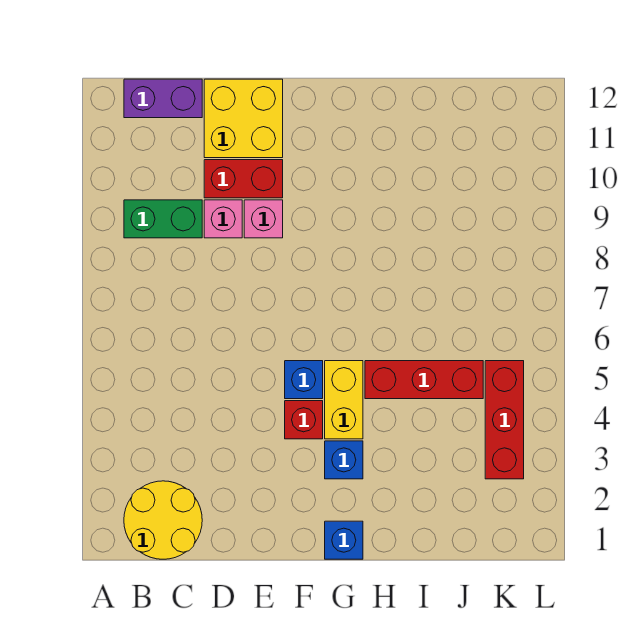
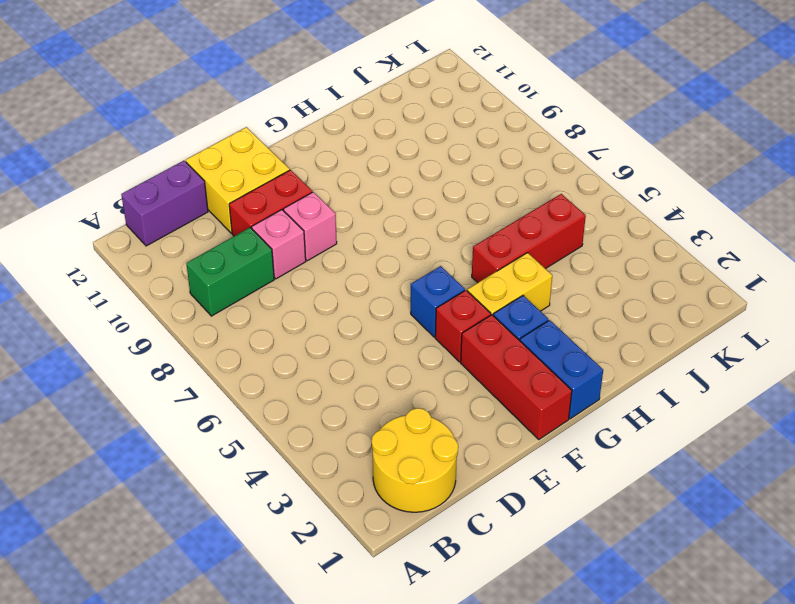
blue 1x1 brick [325,521,363,559] -> blue 1x2 brick [520,320,603,419]
yellow 1x2 brick [325,361,363,439] -> yellow 1x2 brick turned to [468,253,552,315]
red 1x3 brick [485,361,524,479] -> red 1x3 brick moved to [461,315,572,439]

